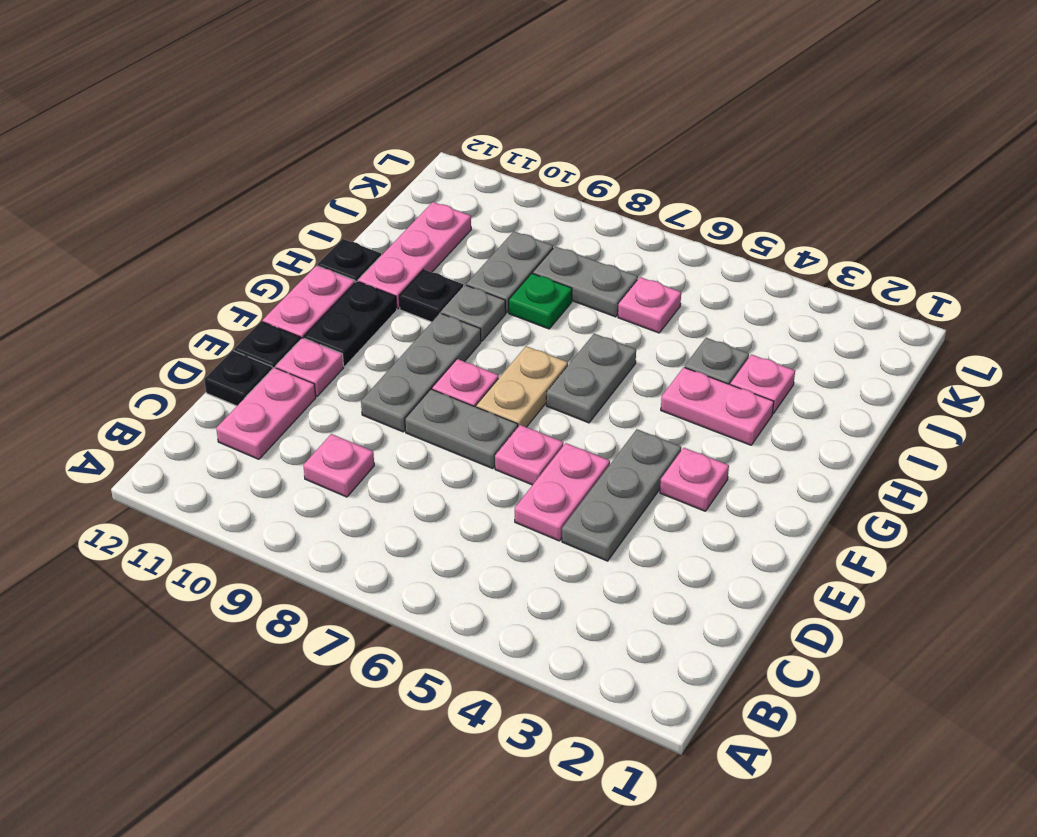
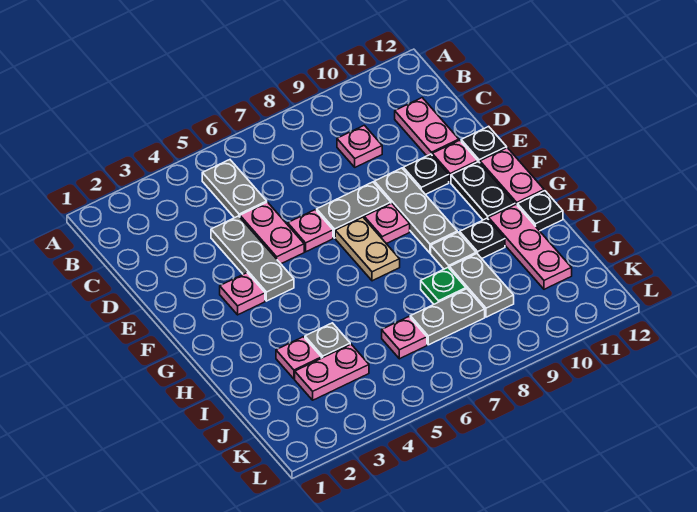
black 1x1 plate [204,351,272,406] -> black 1x1 plate moved to [403,154,449,195]
grey 1x2 plate [546,334,636,423] -> grey 1x2 plate moved to [202,160,267,218]
pink 1x2 plate [661,367,774,445] -> pink 1x2 plate moved to [295,344,369,400]

